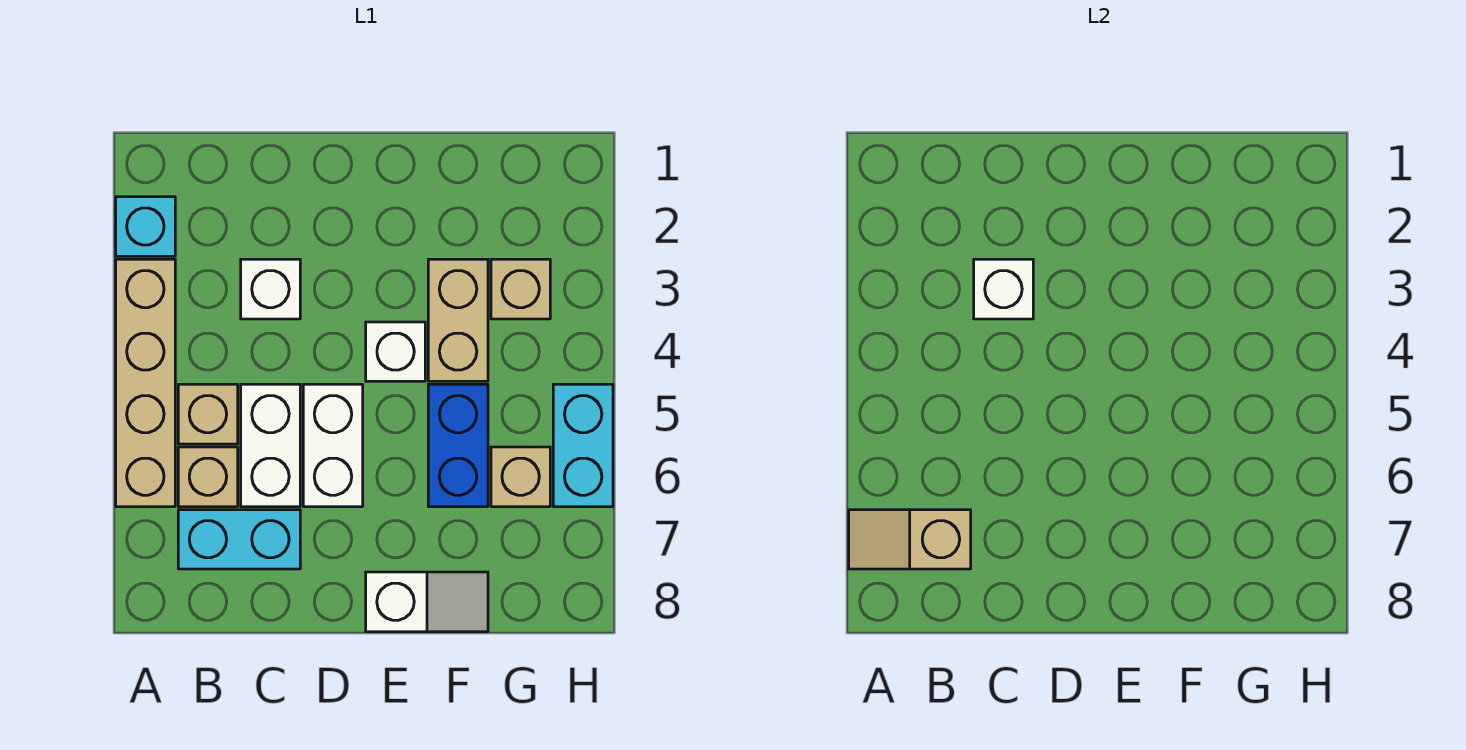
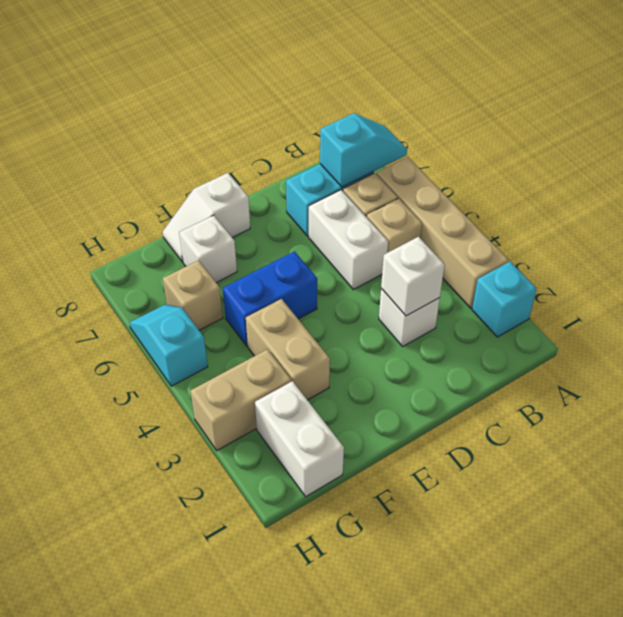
tan 1x2 slope [849,510,971,569] -> cyan 1x2 slope [320,113,407,187]
white 1x2 brick [303,384,363,507] -> white 1x2 brick moved to [255,381,344,496]
white 1x1 brick [366,322,425,381] -> white 1x1 brick moved to [179,215,237,283]
blue 1x2 brick [428,384,488,507] -> blue 1x2 brick turned to [223,251,317,346]
tan 1x1 brick [491,259,550,319] -> tan 1x2 brick [190,349,291,450]
cyan 1x2 brick [553,384,613,507] -> cyan 1x2 slope [129,304,208,386]

